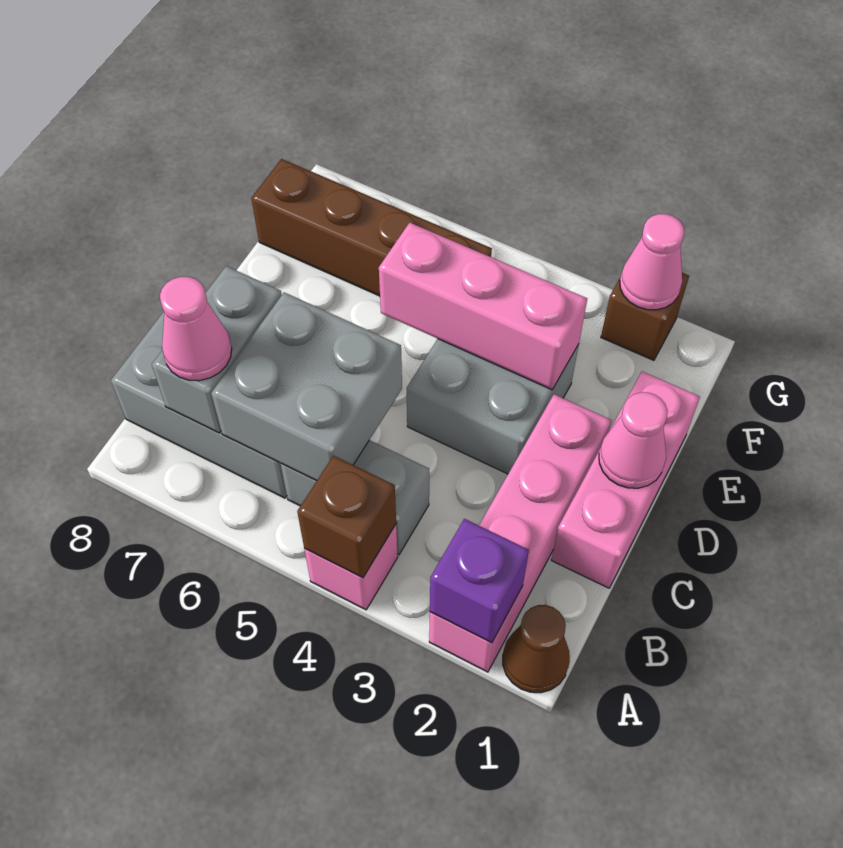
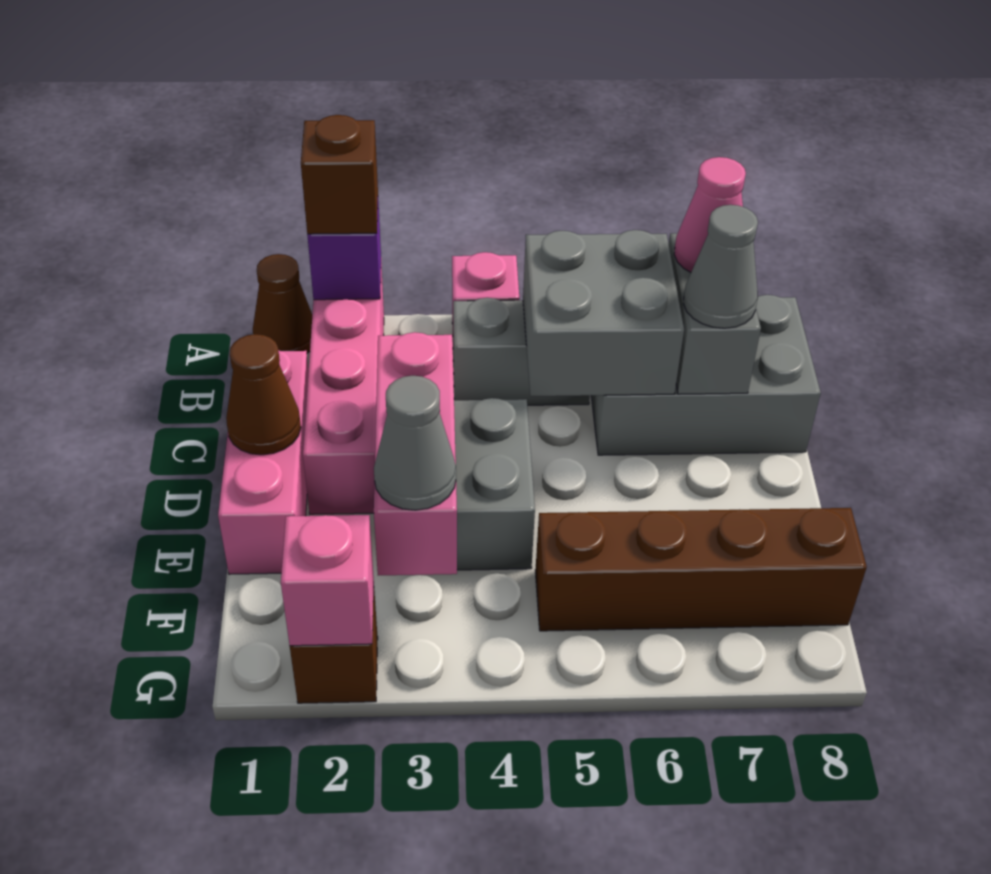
brown 1x1 brick [297,456,396,578] -> brown 1x1 brick moved to [301,115,378,234]
none -> grey 1x1 cone [683,205,758,328]
pink 1x1 cone [599,392,668,488] -> brown 1x1 cone [226,334,301,455]
pink 1x3 brick [379,223,587,390] -> pink 1x3 brick turned to [374,332,457,575]
none -> grey 1x1 cone [374,376,456,510]
pink 1x1 cone [620,214,684,310] -> pink 1x1 brick [281,515,374,646]

